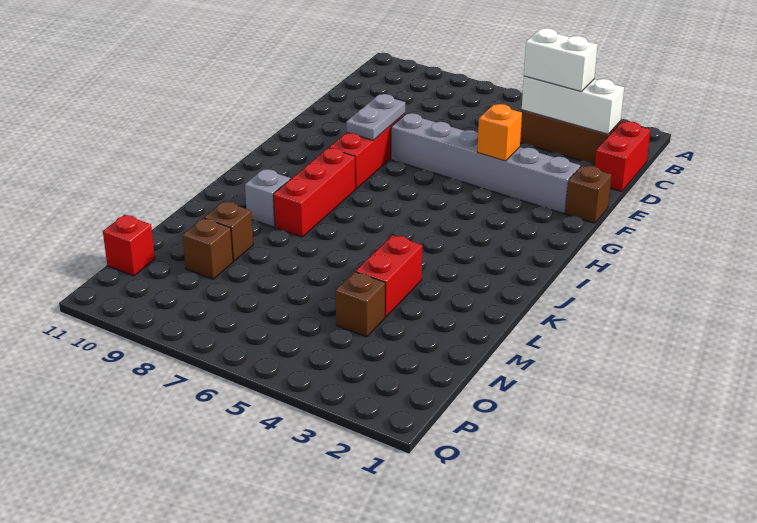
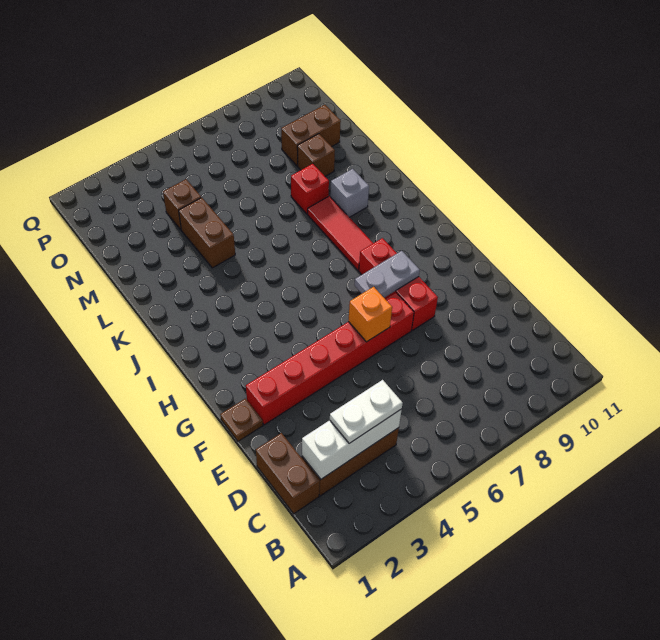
red 1x2 brick [595,121,651,191] -> brown 1x2 brick [256,433,320,514]
white 1x2 brick [524,28,598,92] -> white 1x2 plate [330,380,403,443]
brown 1x1 brick [565,166,612,223] -> brown 1x1 plate [220,399,263,441]
grey 1x6 brick [391,113,580,214] -> red 1x6 brick [246,293,414,425]
orange 1x1 brick [477,104,522,161] -> orange 1x1 brick moved to [348,287,392,342]
grey 1x2 plate [346,94,405,140] -> grey 1x2 plate turned to [354,251,420,298]
red 1x3 brick [273,148,356,237] -> red 1x3 tile [308,196,373,270]
red 1x2 brick [356,235,422,317] -> brown 1x2 brick [179,198,235,268]
brown 1x1 brick [183,218,233,279] -> brown 1x2 brick [281,105,341,166]
red 1x1 brick [103,215,155,276] -> red 1x1 brick moved to [291,164,329,214]

